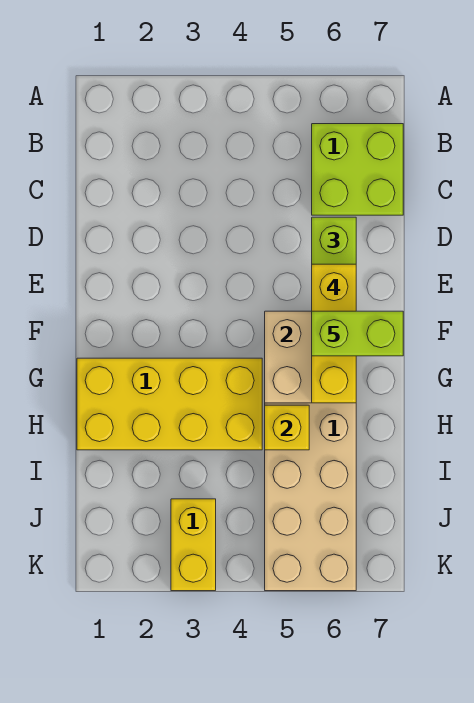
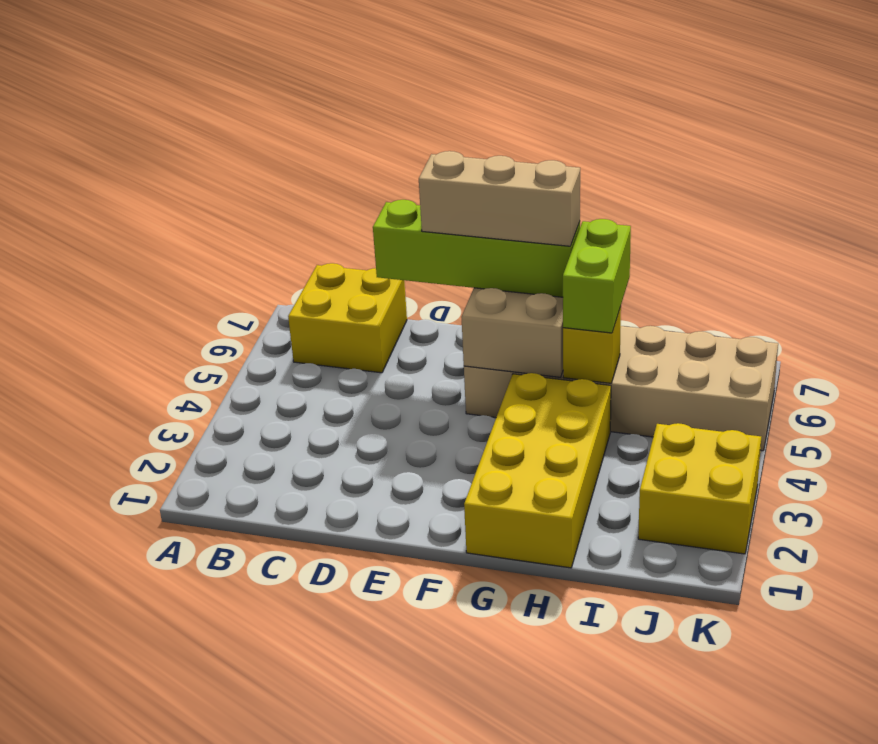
lime 2x2 brick [312,124,403,215] -> yellow 2x2 brick [288,263,407,373]
yellow 1x3 brick [312,264,356,403] -> tan 1x3 brick [419,151,580,246]
lime 1x2 brick [312,311,403,356] -> lime 1x2 brick moved to [563,219,631,333]
yellow 1x2 brick [171,499,216,591] -> yellow 2x2 brick [638,423,761,554]

